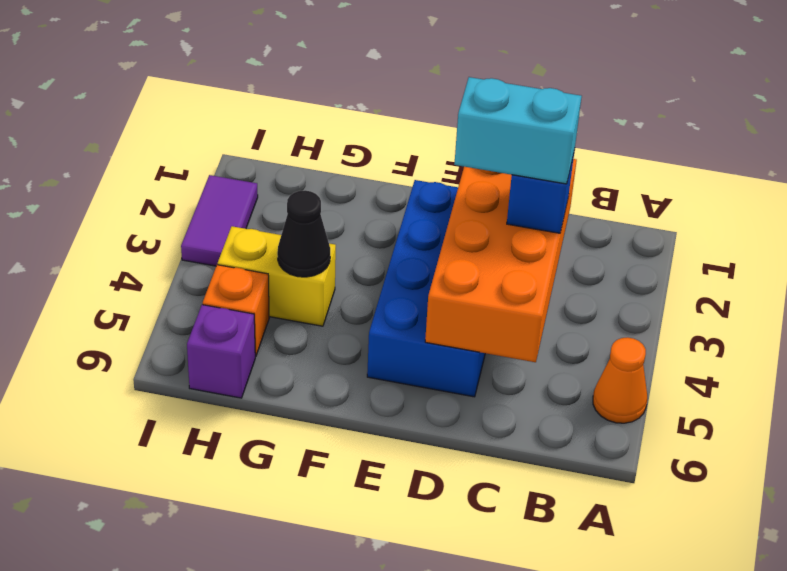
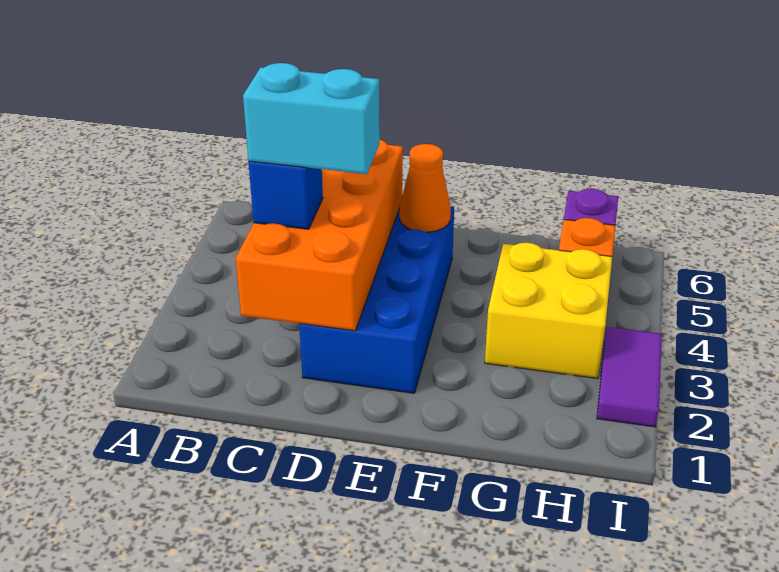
orange 1x1 cone [593,337,647,423] -> orange 1x1 cone moved to [399,144,451,232]
yellow 1x2 brick [218,226,336,326] -> yellow 2x2 brick [485,243,612,379]
black 1x1 cone [277,190,330,277] -> none

